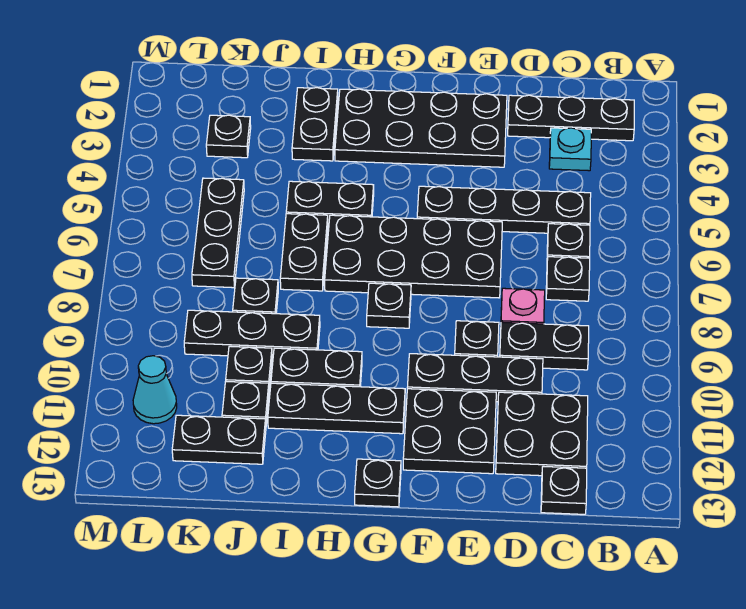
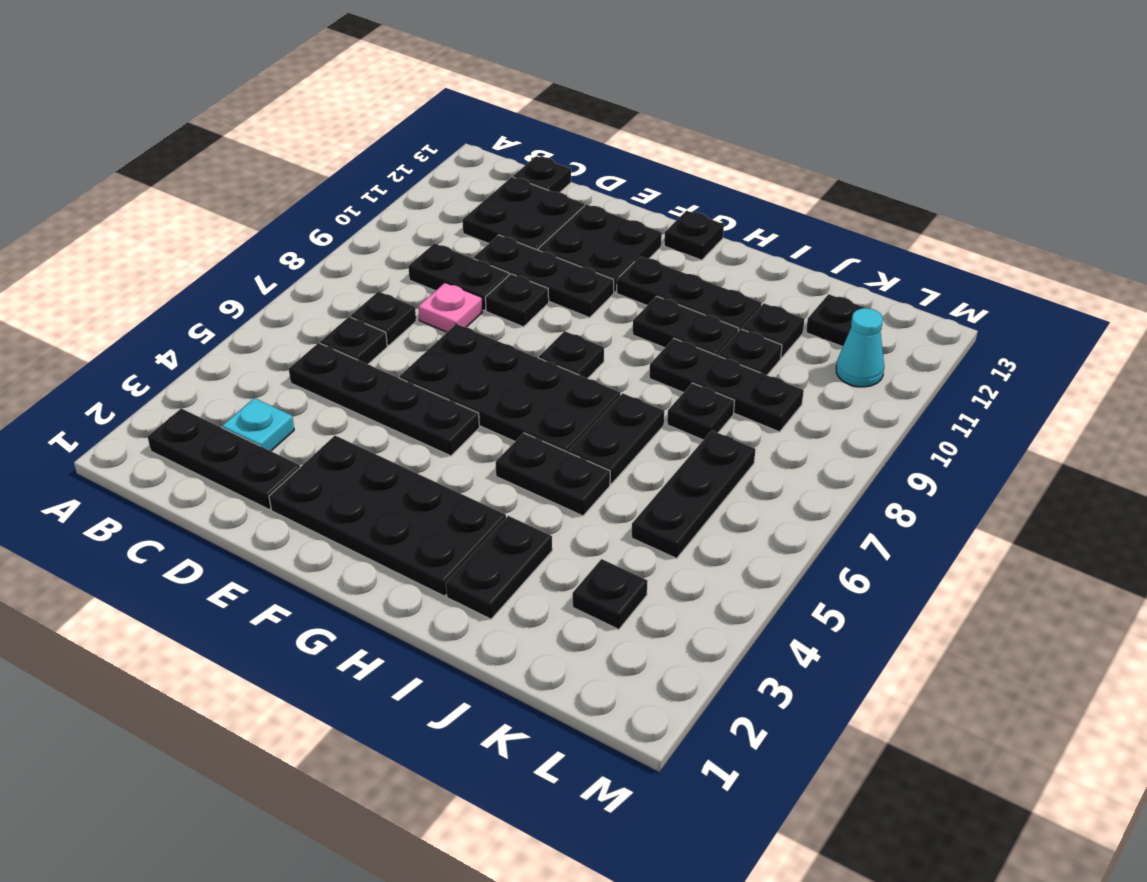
black 1x2 plate [172,415,266,464] -> black 1x1 plate [806,294,865,347]

